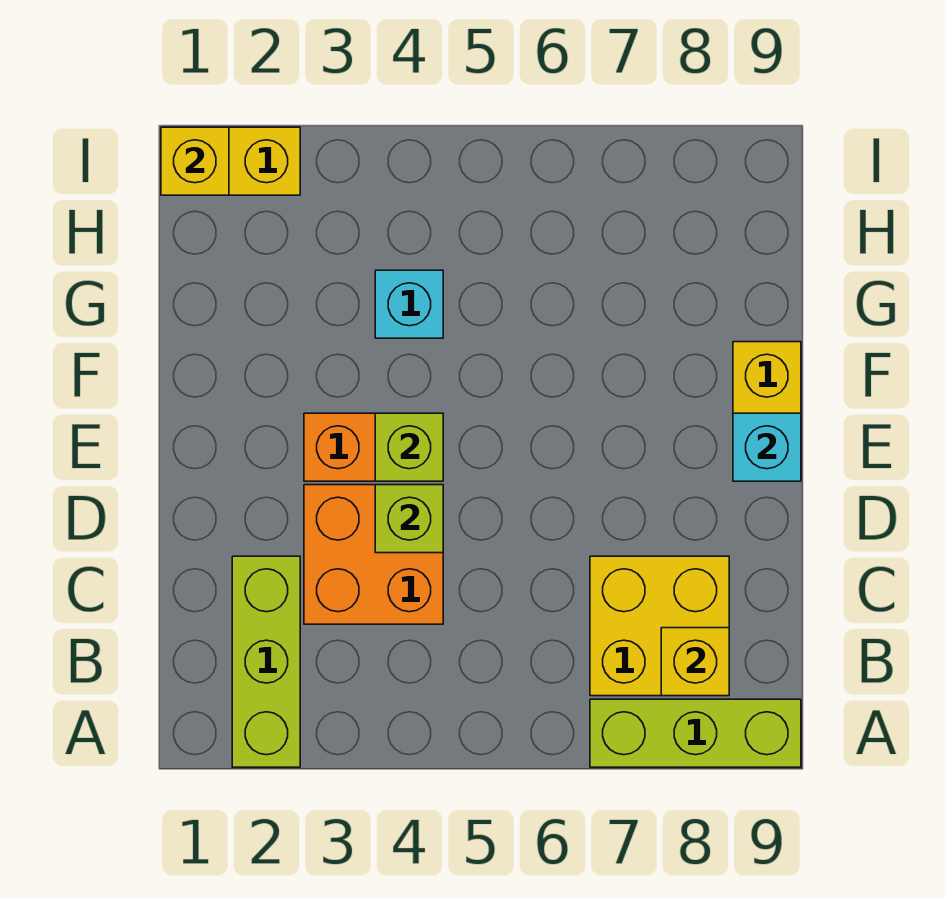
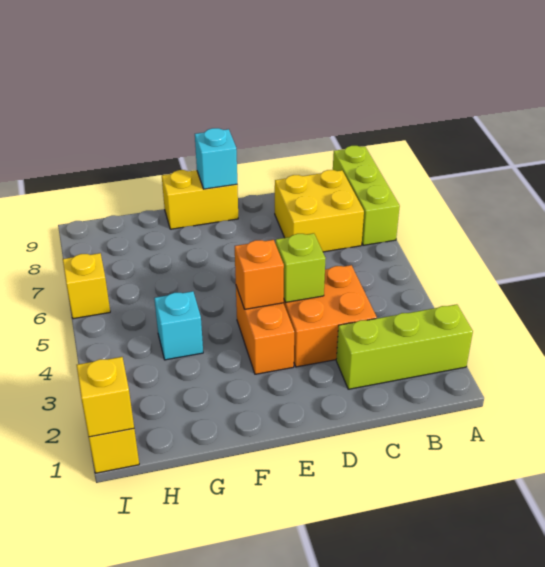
yellow 1x1 brick [661,628,729,696] -> yellow 1x1 brick moved to [63,253,110,319]
lime 1x1 brick [375,413,443,481] -> orange 1x1 brick [235,240,284,309]

